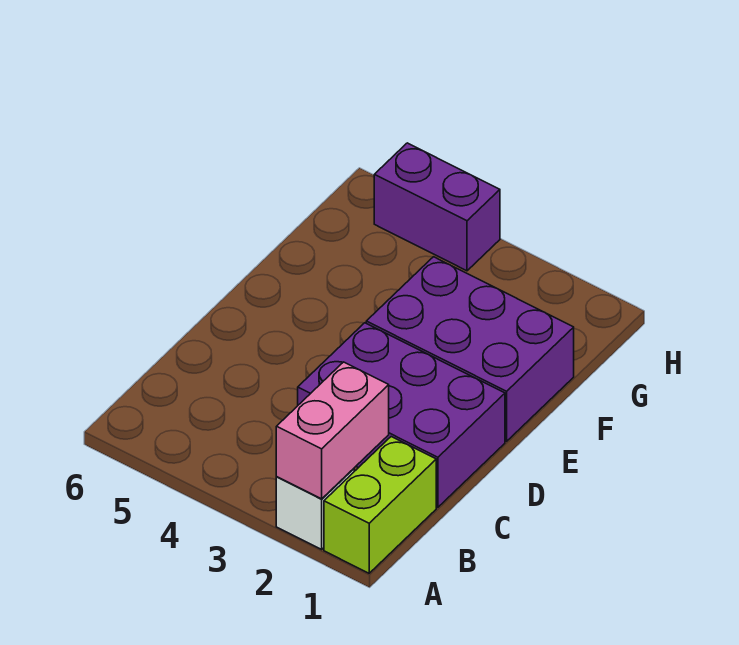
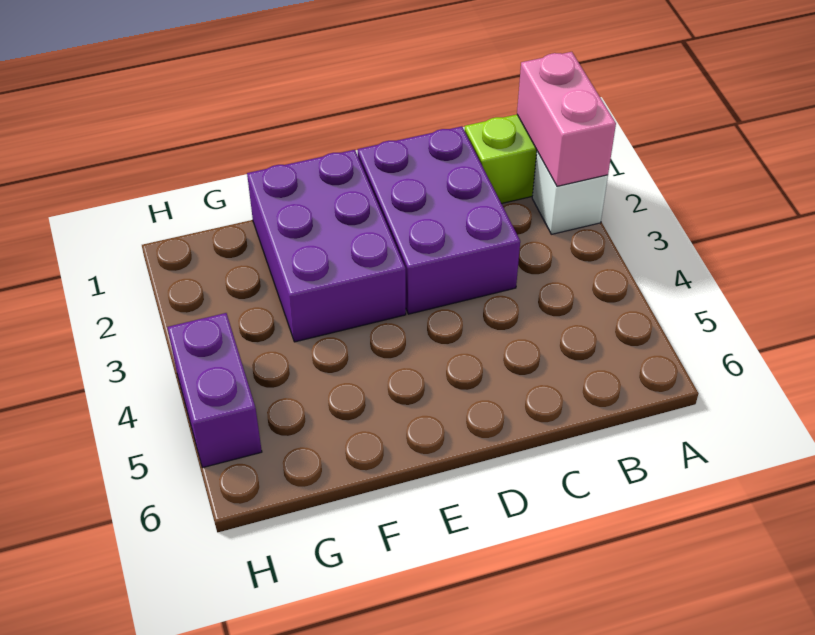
pink 1x2 brick [276,362,389,499] -> pink 1x2 brick turned to [517,52,616,186]

